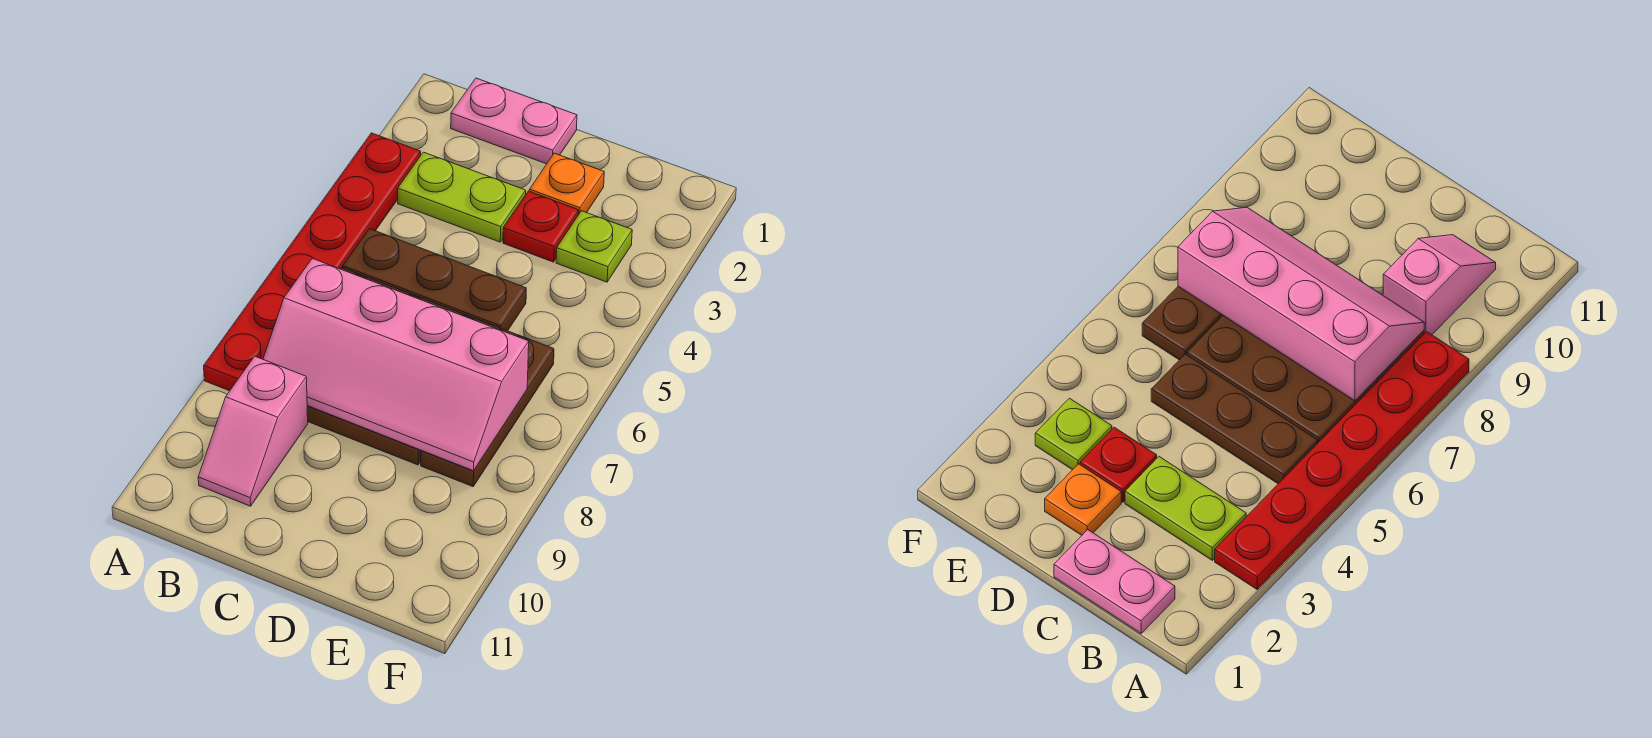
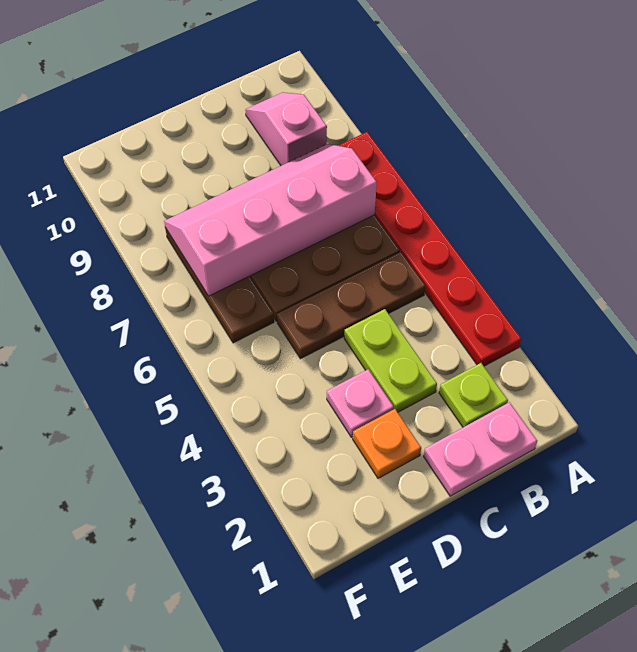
lime 1x2 plate [398,152,526,242] -> lime 1x2 plate turned to [344,309,437,412]
red 1x1 plate [503,191,579,262] -> pink 1x1 plate [327,369,394,437]
lime 1x1 plate [556,211,632,282] -> lime 1x1 plate moved to [439,363,508,427]

